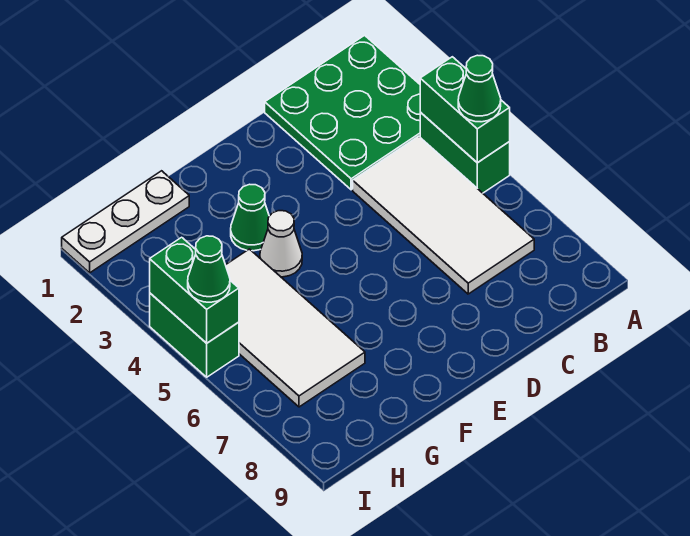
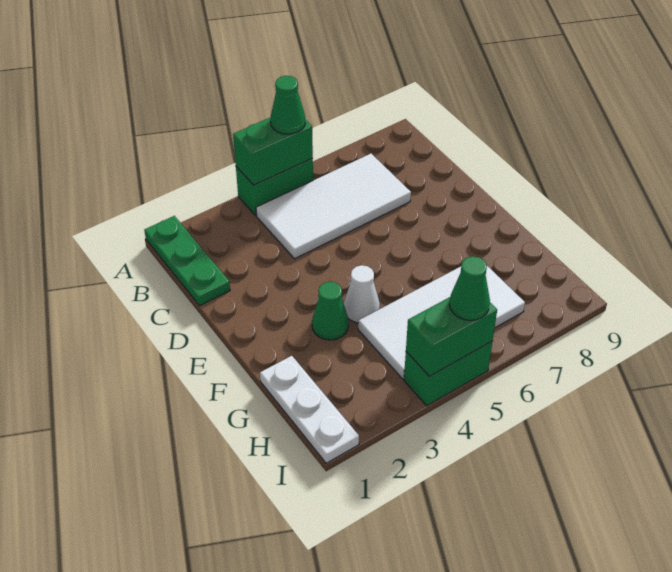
green 3x3 plate [265,35,420,190] -> green 1x3 plate [144,216,230,306]

